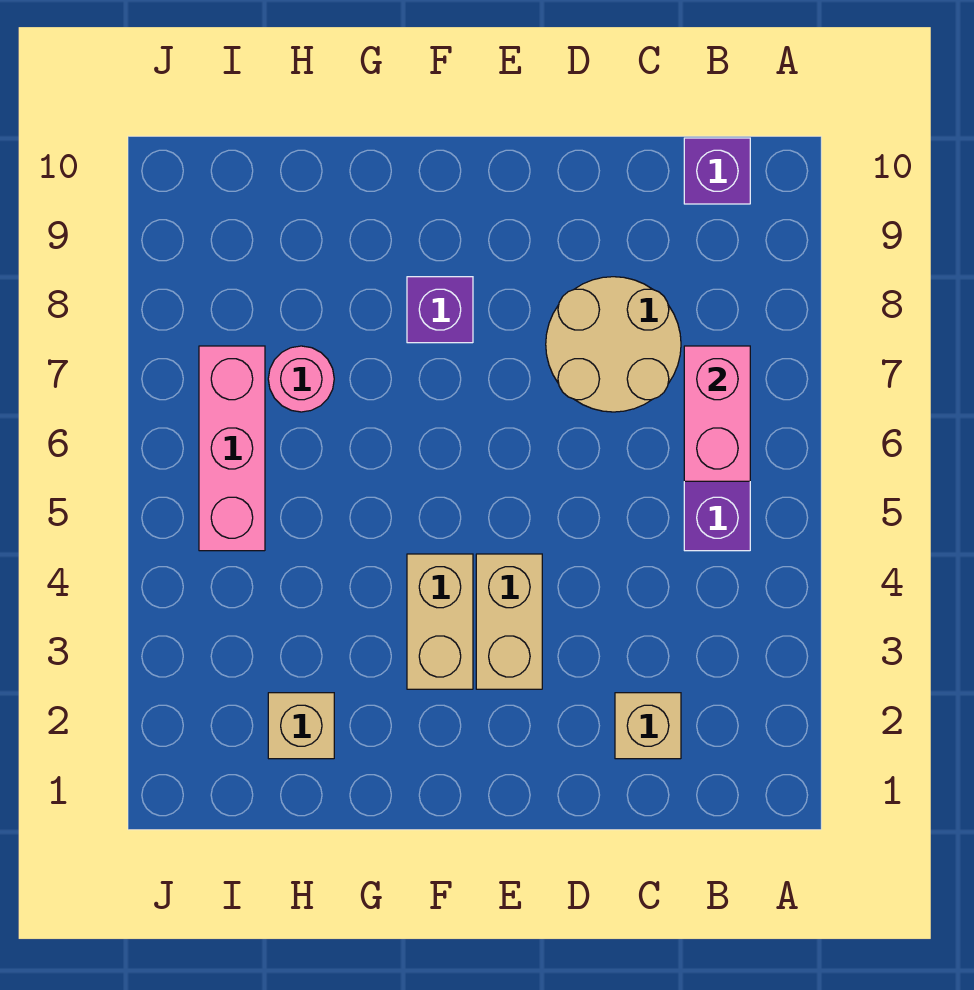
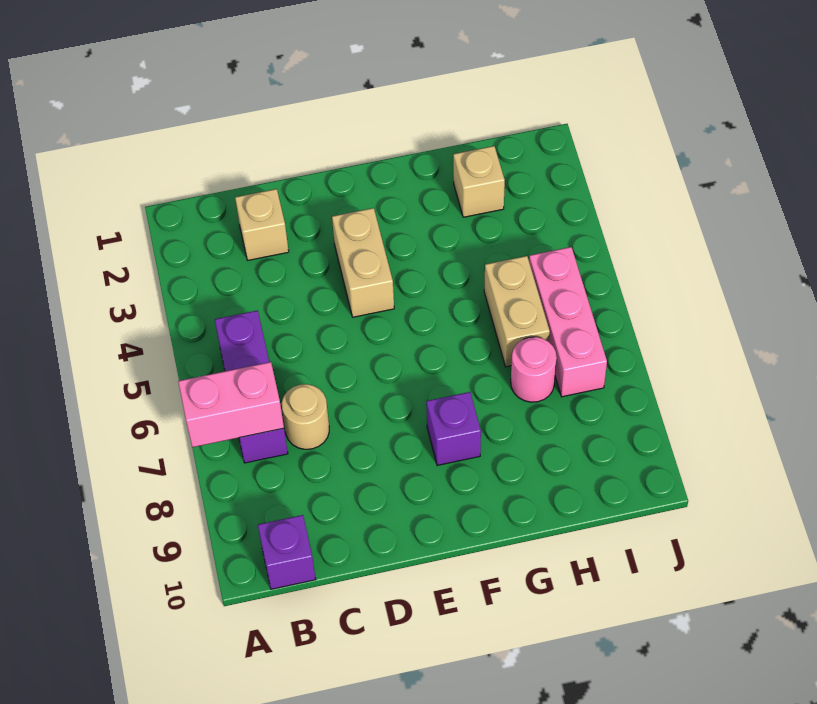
pink 1x2 brick [684,346,750,481] -> pink 1x2 brick turned to [178,362,284,447]
tan 2x2 round brick [546,277,681,412] -> tan 1x1 round brick [282,384,329,449]
tan 1x2 brick [407,554,473,689] -> tan 1x2 brick moved to [484,256,550,367]

